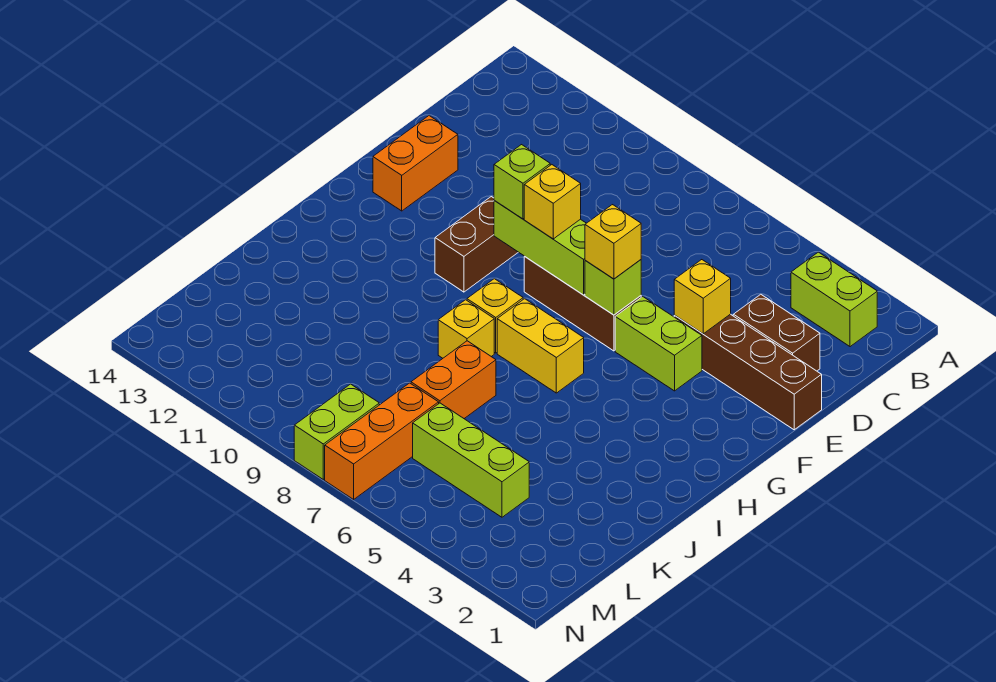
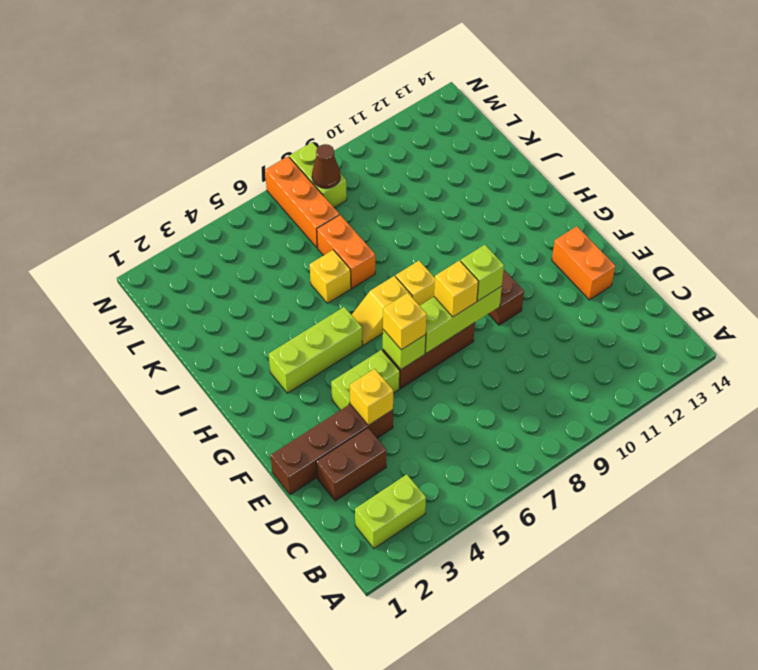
yellow 1x2 brick [497,299,584,393] -> yellow 1x2 slope [352,276,412,345]
yellow 1x1 brick [438,300,494,358] -> yellow 1x1 brick moved to [310,250,351,303]
lime 1x3 brick [413,403,529,517] -> lime 1x3 brick moved to [269,307,362,393]
none -> brown 1x1 cone [312,144,340,188]

